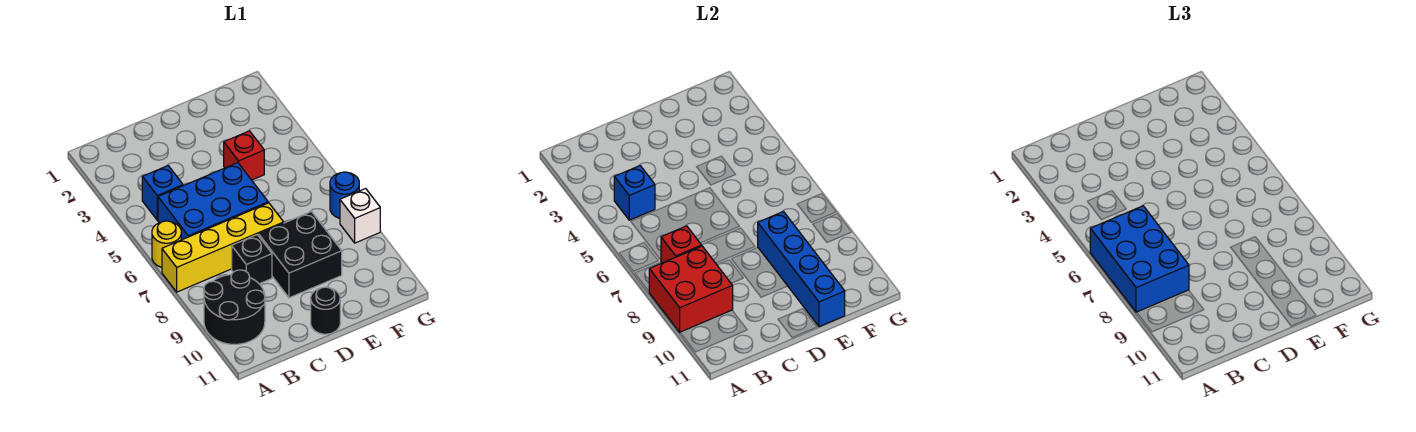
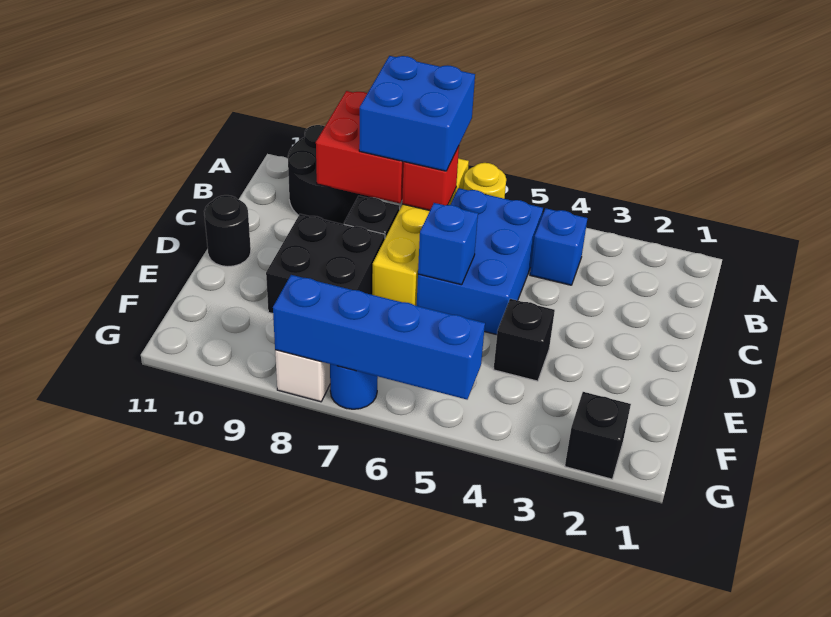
blue 2x3 brick [1090,206,1189,312] -> blue 2x2 brick [359,56,475,171]
blue 1x1 brick [614,166,655,220] -> blue 1x1 brick moved to [418,203,478,285]
red 1x1 brick [224,131,264,180] -> black 1x1 brick [493,299,555,381]
blue 1x4 brick [758,212,845,327] -> blue 1x4 brick moved to [273,275,485,399]
none -> black 1x1 brick [565,392,631,479]

